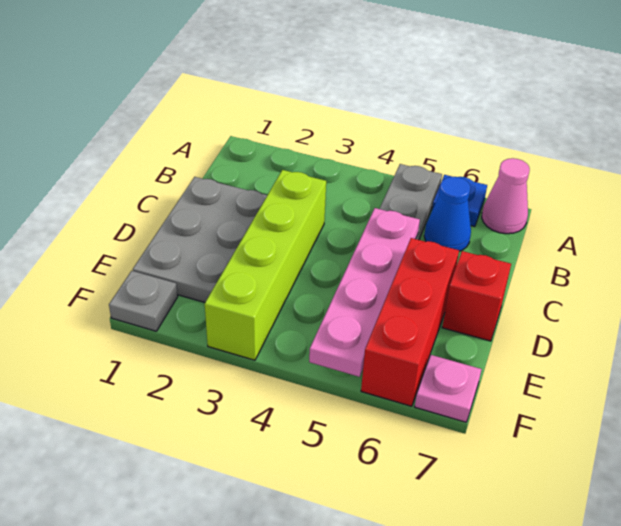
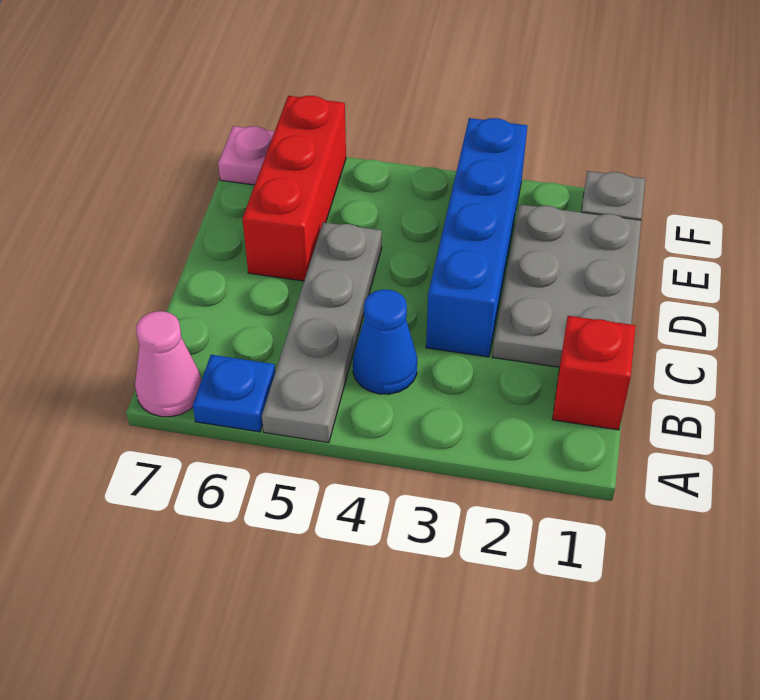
blue 1x1 cone [424,177,471,251] -> blue 1x1 cone moved to [353,290,417,394]
lime 1x4 brick [205,170,326,360] -> blue 1x4 brick [426,118,527,357]
pink 1x4 plate [309,208,420,377] -> none
red 1x1 brick [442,251,511,341] -> red 1x1 brick moved to [552,316,636,430]

